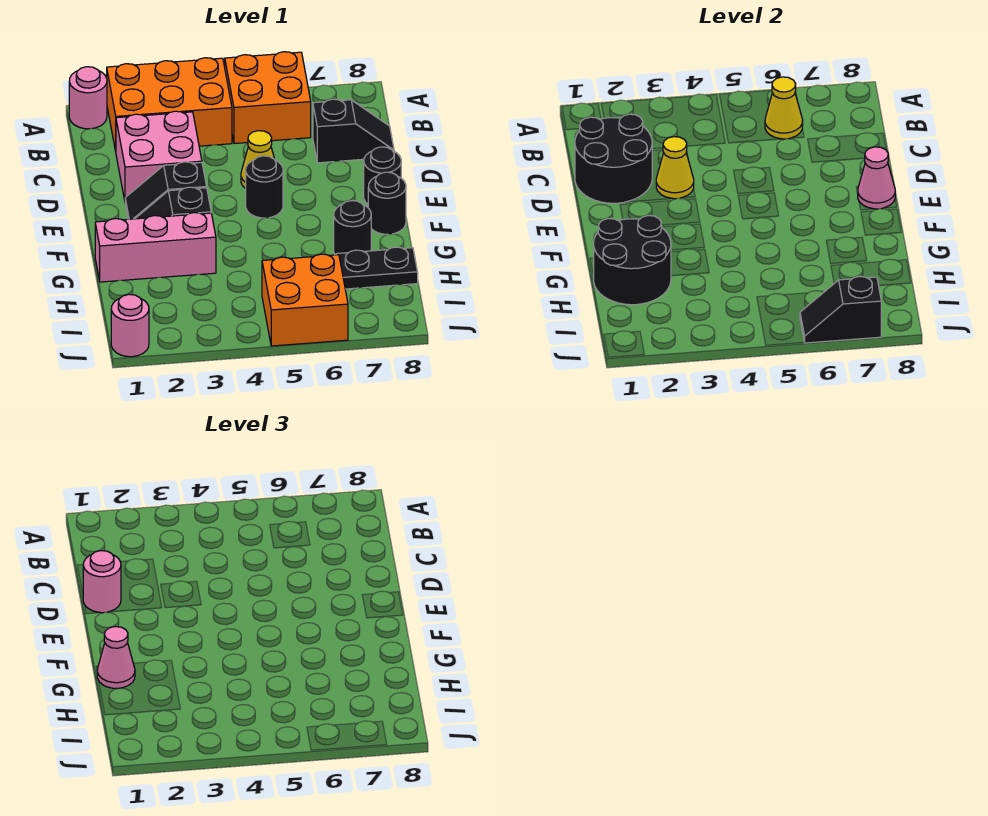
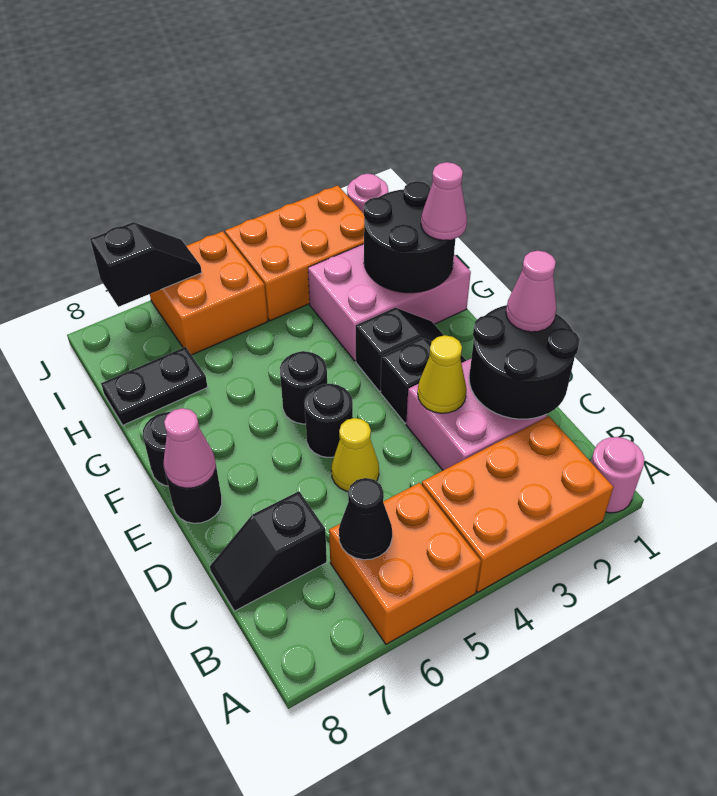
yellow 1x1 cone [765,77,803,139] -> black 1x1 cone [339,478,392,560]
pink 1x1 round brick [83,551,121,613] -> pink 1x1 cone [506,251,556,332]
pink 1x3 brick [95,213,216,282] -> pink 2x3 brick [308,244,471,361]
black 1x1 round brick [334,201,371,255] -> black 1x1 round brick moved to [280,351,327,424]
none -> orange 2x3 brick [225,185,364,321]

